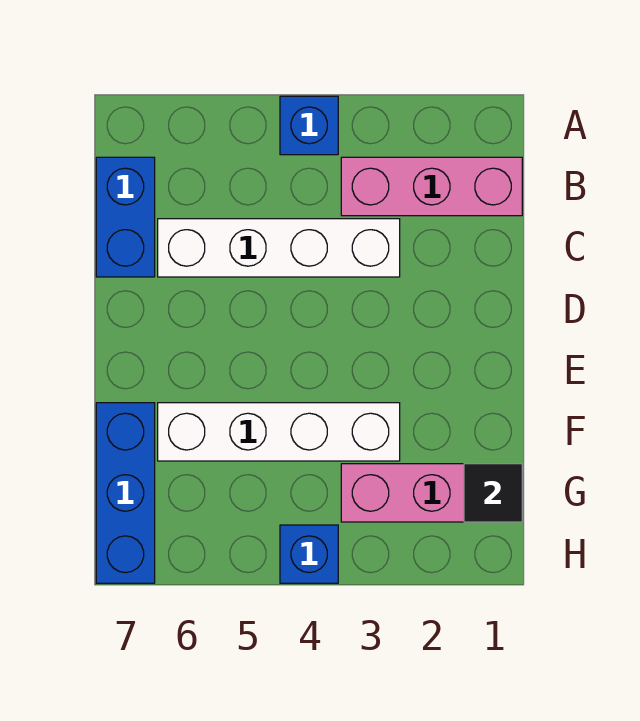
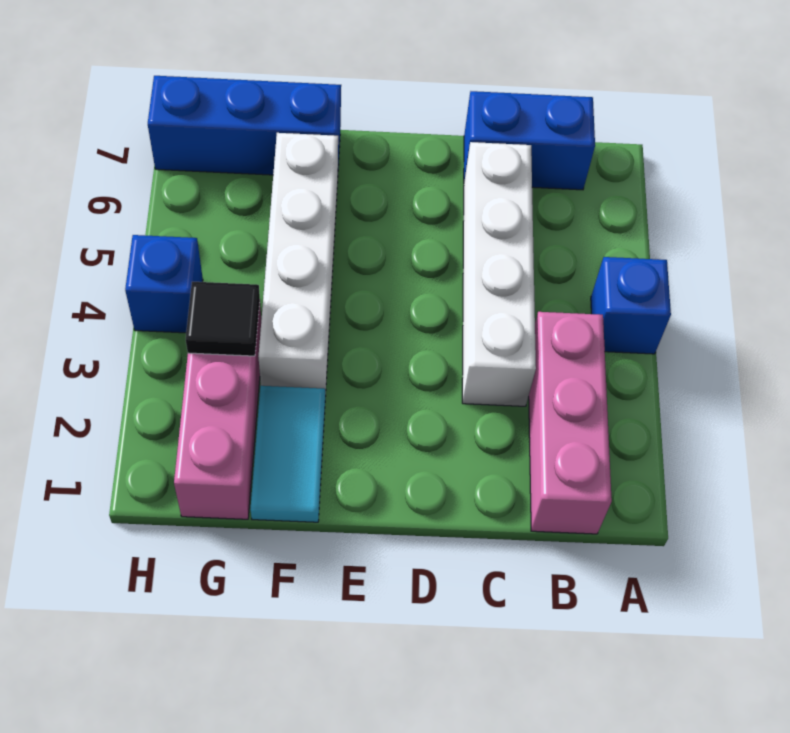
none -> cyan 1x2 tile [251,386,325,522]
black 1x1 tile [464,464,522,522] -> black 1x1 tile moved to [186,282,260,356]

